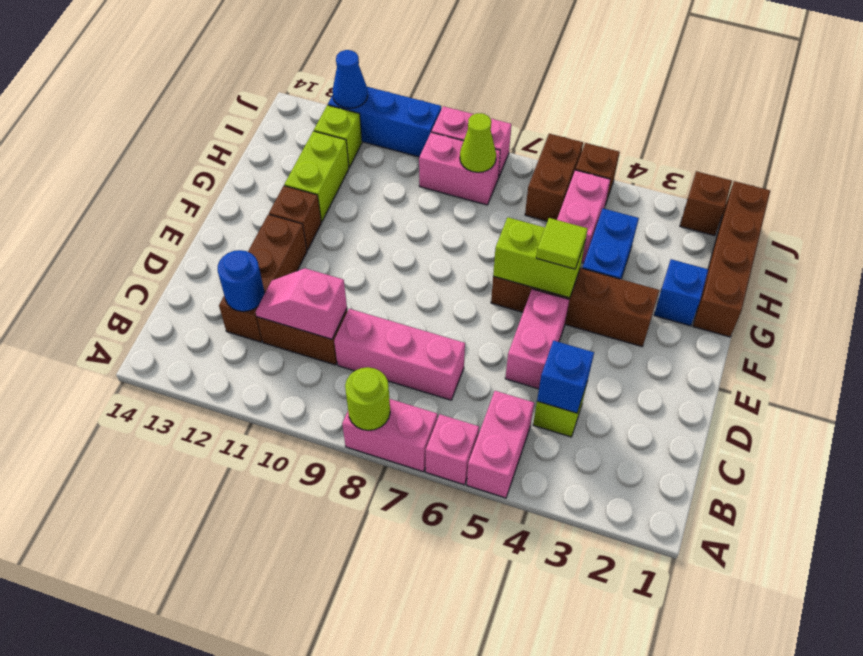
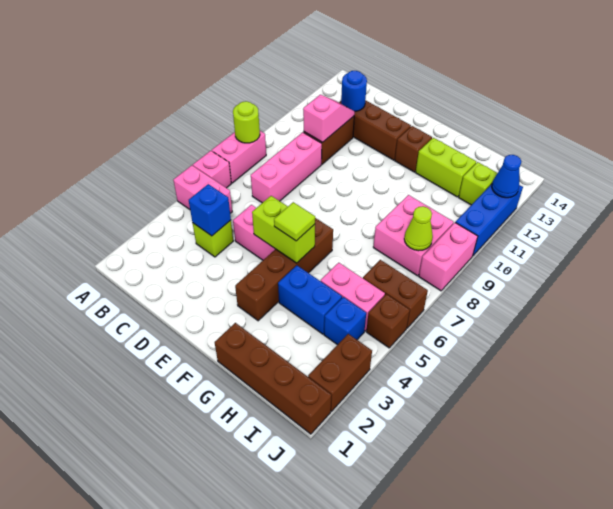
lime 1x2 brick [493,218,585,298] -> lime 1x2 brick turned to [252,196,315,263]
blue 1x1 brick [654,259,708,326] -> blue 1x1 brick moved to [324,297,366,345]
pink 1x2 brick [419,132,500,205] -> pink 2x2 brick [373,195,454,276]
brown 1x1 brick [680,171,732,236] -> brown 1x2 brick [308,334,372,411]

